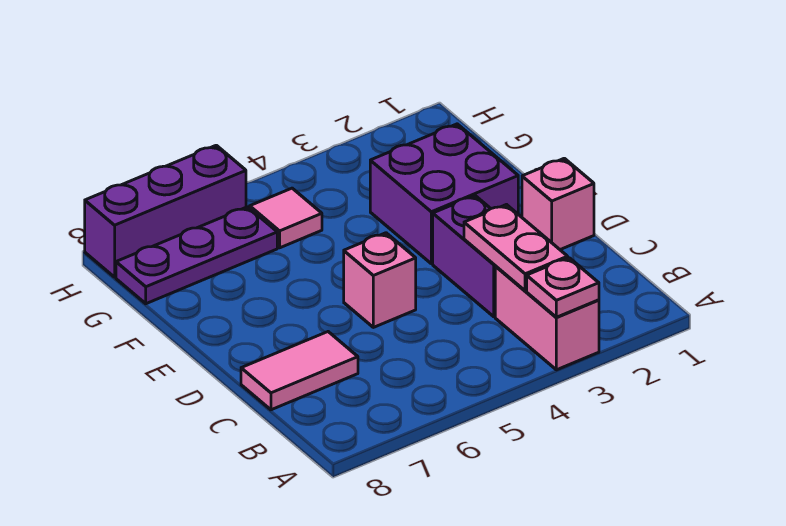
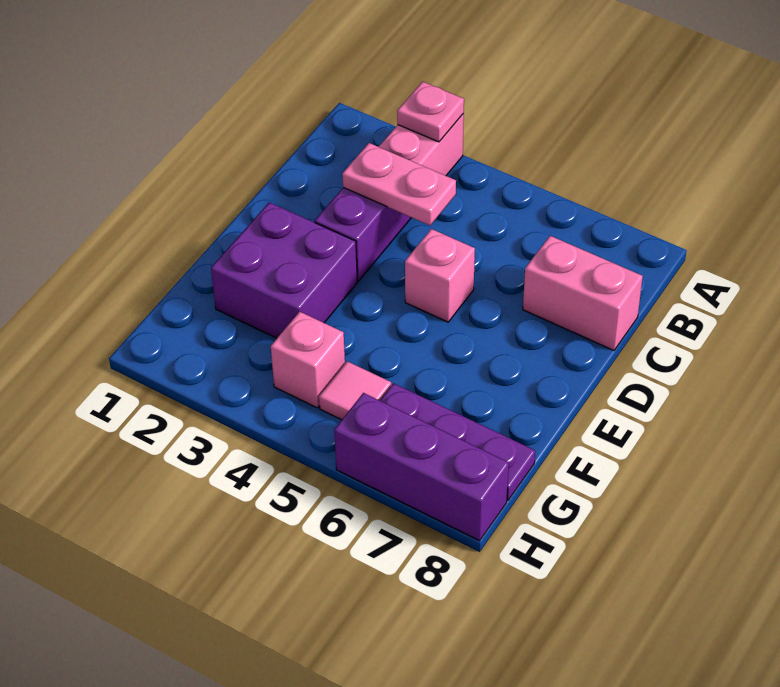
pink 1x2 plate [464,205,568,291] -> pink 1x2 plate turned to [342,143,456,225]
pink 1x2 tile [241,332,358,410] -> pink 1x2 brick [523,236,643,350]
pink 1x1 brick [522,158,594,250] -> pink 1x1 brick moved to [271,312,345,408]

